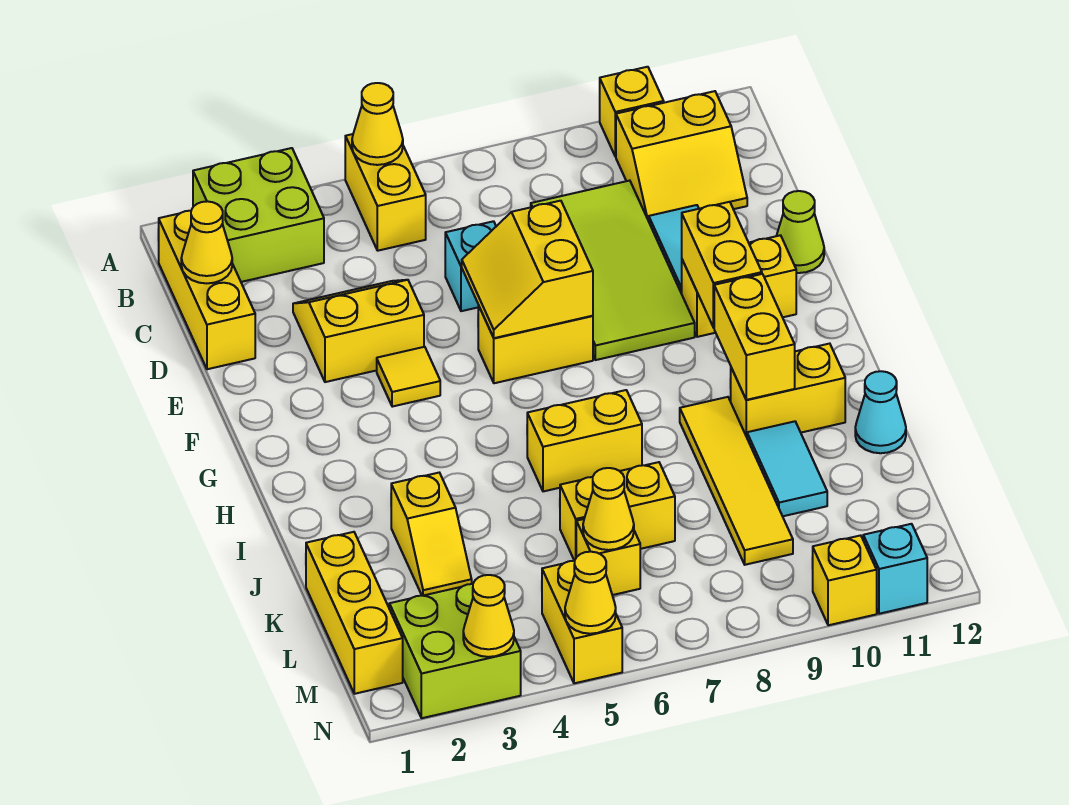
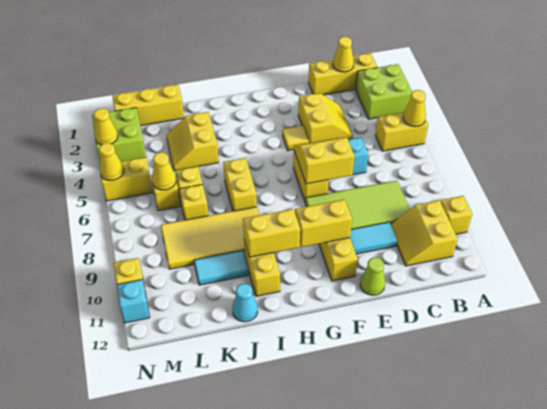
yellow 1x4 tile [680,397,793,565] -> yellow 2x4 tile [161,207,259,269]
yellow 1x2 slope [391,473,472,596] -> yellow 2x2 slope [166,112,219,171]

